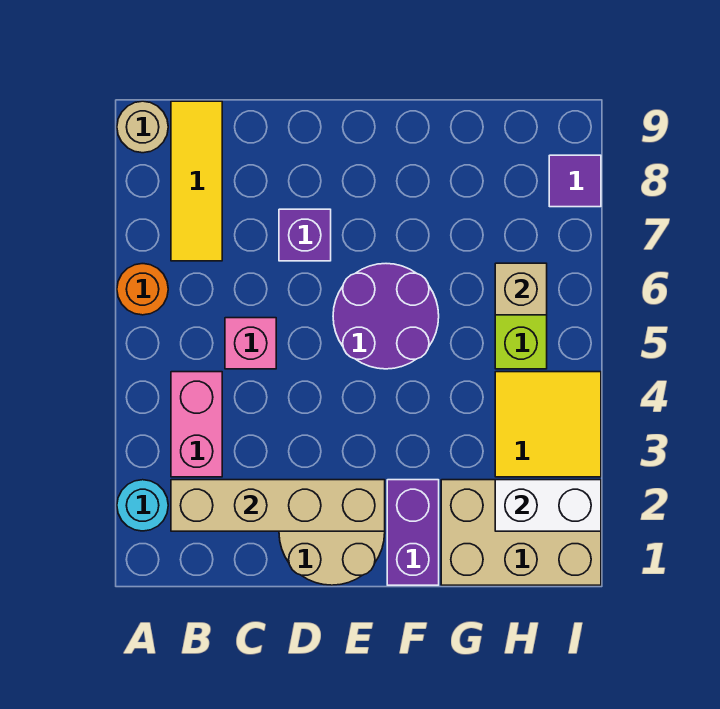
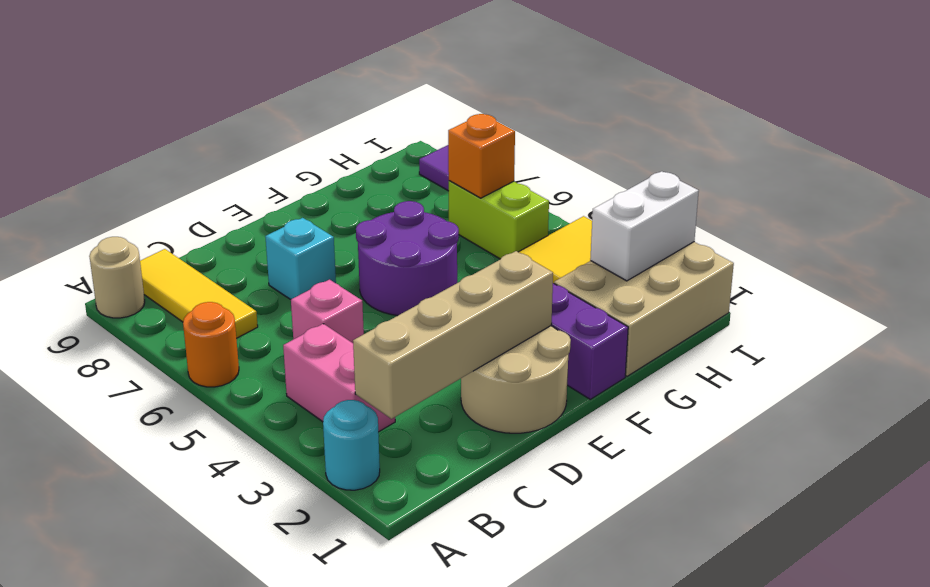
purple 1x1 brick [279,209,331,261] -> cyan 1x1 brick [265,218,336,300]
tan 1x1 brick [495,263,547,315] -> orange 1x1 brick [448,114,515,198]

